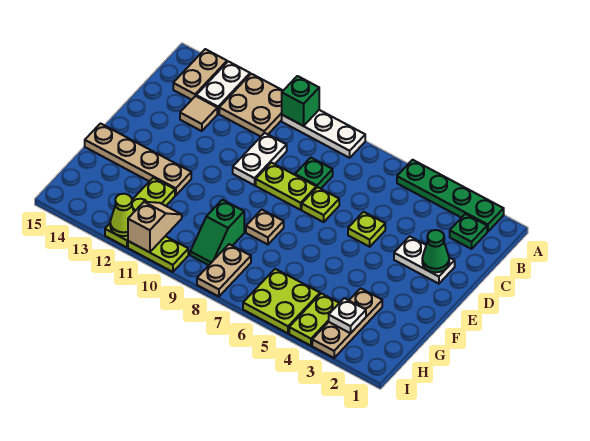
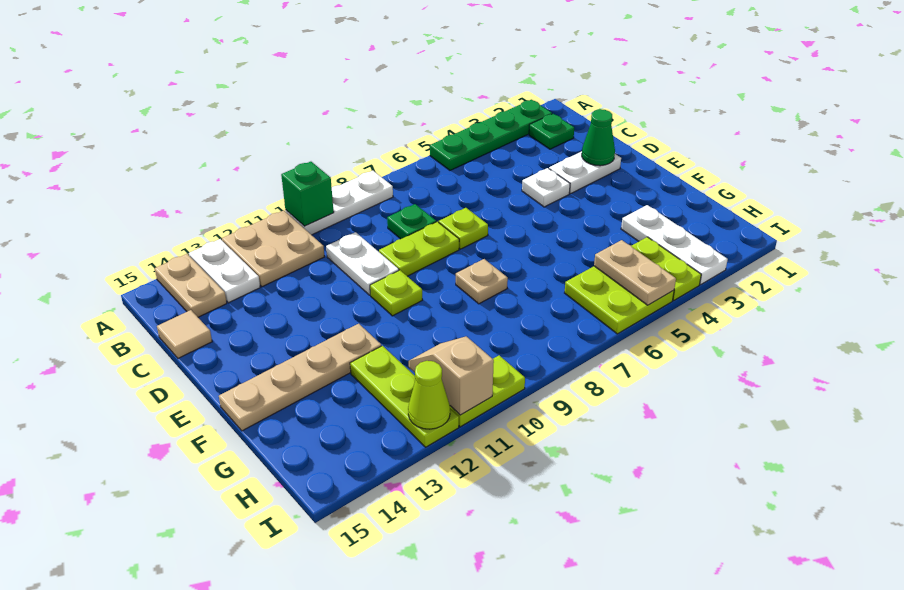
tan 1x1 tile [180,96,217,131] -> tan 1x1 tile moved to [157,310,212,358]
lime 1x1 plate [348,212,385,247] -> lime 1x1 plate moved to [370,270,422,316]
tan 1x3 plate [312,288,382,358] -> white 1x3 plate [621,205,728,285]
green 1x2 slope [190,200,244,265] -> none
white 1x1 plate [329,298,366,333] -> white 1x1 plate moved to [522,168,570,207]
tan 1x2 plate [197,244,251,297] -> tan 1x2 plate moved to [594,240,676,305]

